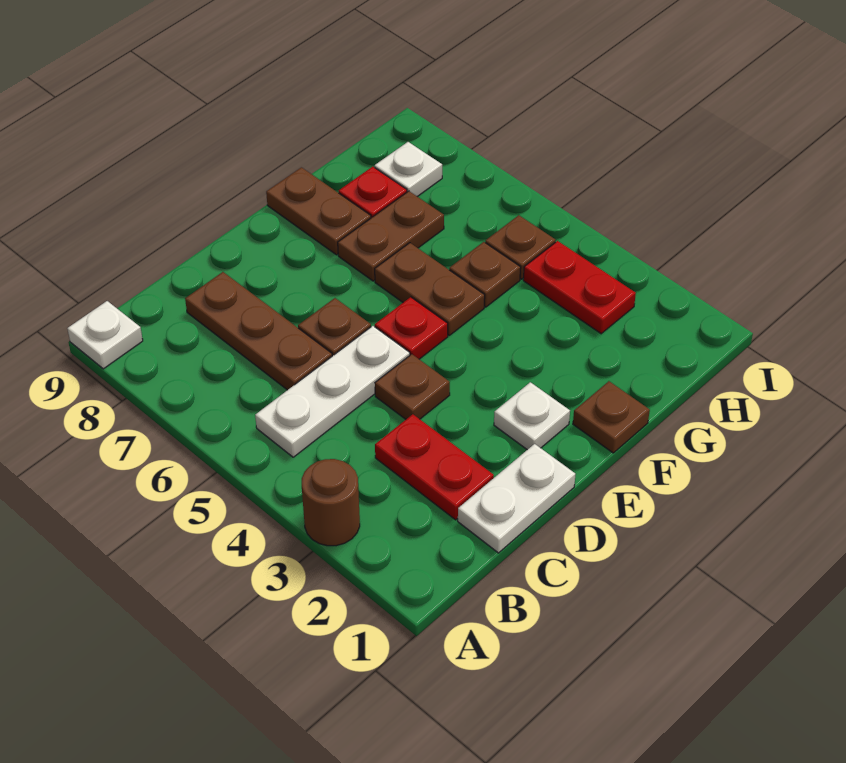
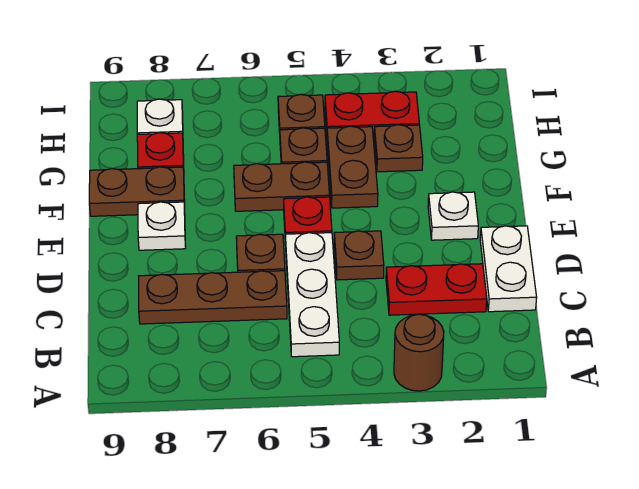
white 1x1 plate [67,301,143,369] -> white 1x1 plate moved to [138,202,186,250]
brown 1x1 plate [573,381,650,453] -> brown 1x1 plate moved to [374,125,423,172]
brown 1x2 plate [338,191,444,281] -> brown 1x2 plate moved to [327,126,378,208]

